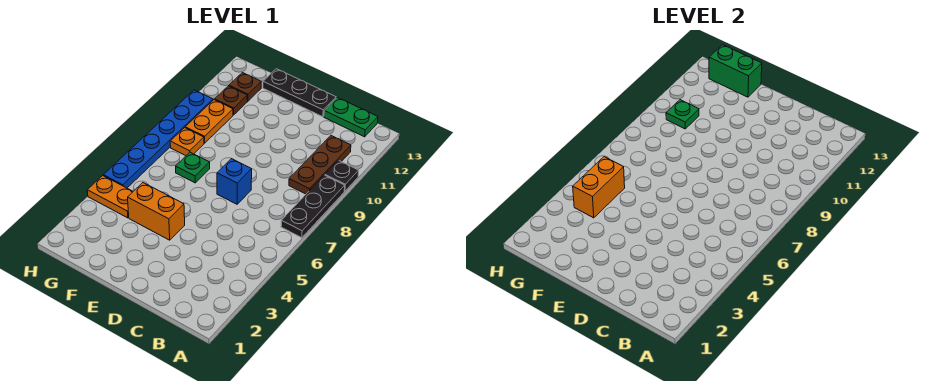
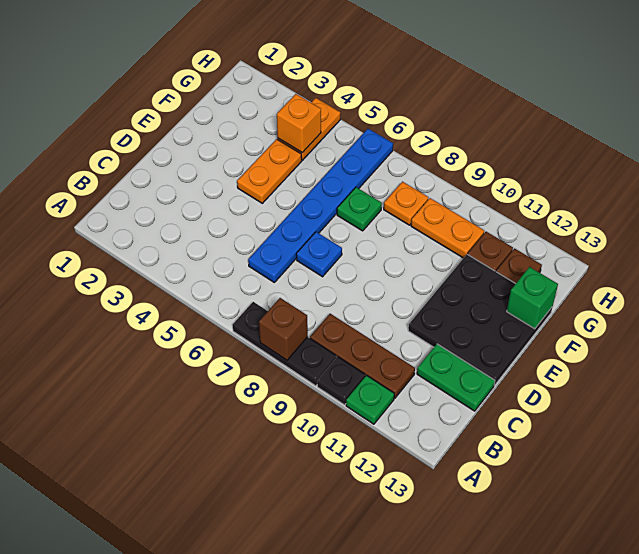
none -> brown 1x1 brick [259,298,308,360]
green 1x2 plate [324,97,378,137] -> green 1x2 plate turned to [417,344,495,411]
blue 1x1 brick [217,159,252,204] -> blue 1x1 plate [296,232,342,277]
black 1x3 plate [263,69,336,117] -> black 3x3 plate [408,254,552,385]
orange 1x2 brick [128,183,185,240] -> orange 1x2 plate [237,139,302,203]
green 1x2 brick [709,45,762,97] -> green 1x1 brick [507,267,558,329]
orange 1x2 brick [573,157,625,218] -> orange 1x1 brick [277,94,321,153]
green 1x1 plate [666,100,699,129] -> green 1x1 plate moved to [346,375,394,424]
blue 1x6 plate [104,90,213,188] -> blue 1x6 plate turned to [248,129,393,282]

